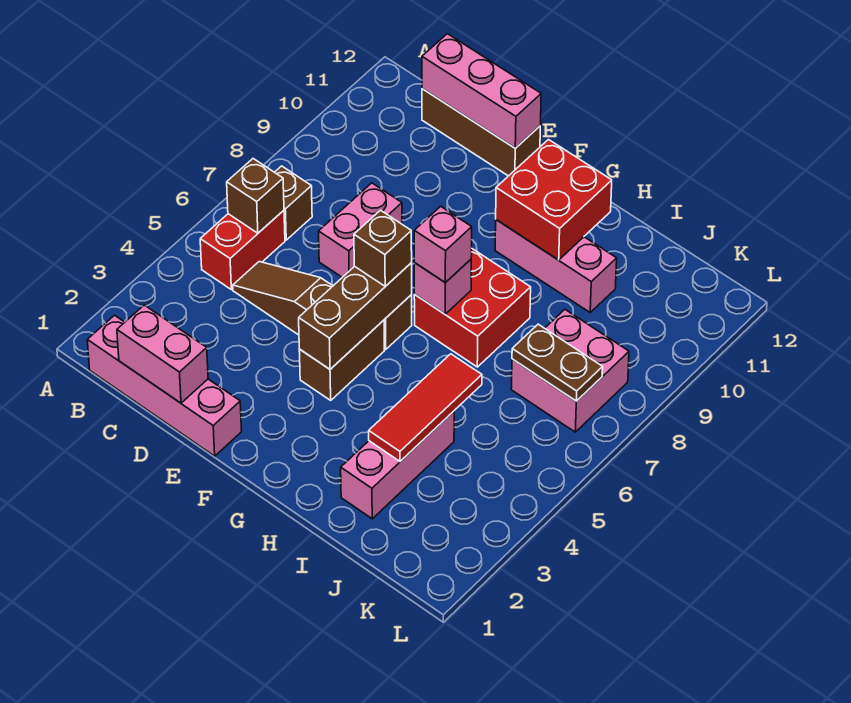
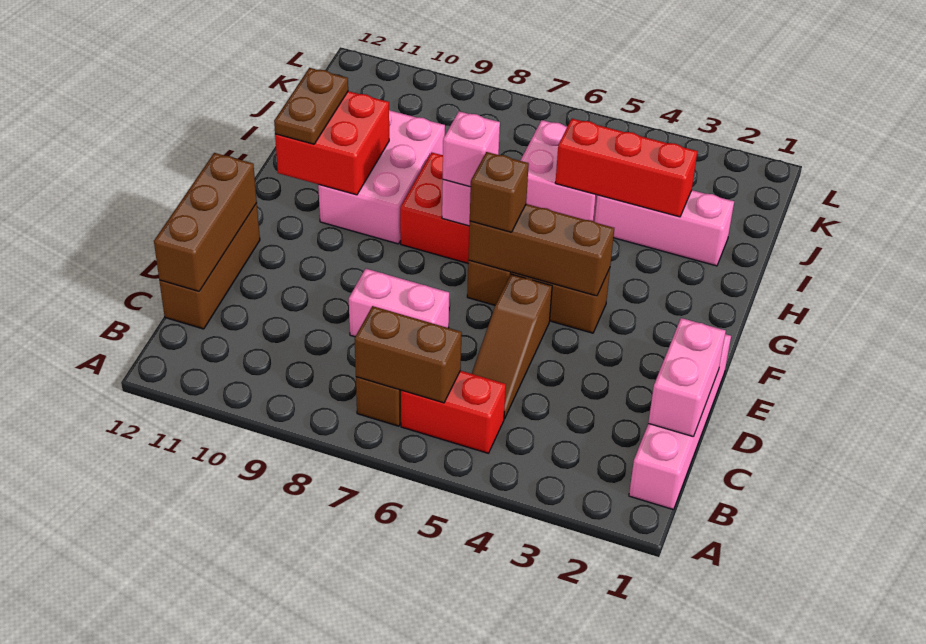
brown 1x1 brick [227,159,284,233] -> brown 1x2 brick [355,306,462,403]
pink 1x3 brick [422,34,541,148] -> brown 1x3 brick [154,153,257,291]
pink 1x3 brick [495,220,617,312] -> pink 2x3 brick [318,110,445,244]
red 1x3 tile [369,354,482,461] -> red 1x3 brick [555,119,697,217]
pink 2x2 brick [511,310,629,432] -> pink 2x2 brick moved to [520,120,597,222]
brown 1x2 plate [512,324,603,401] -> brown 1x2 plate moved to [274,68,348,144]

